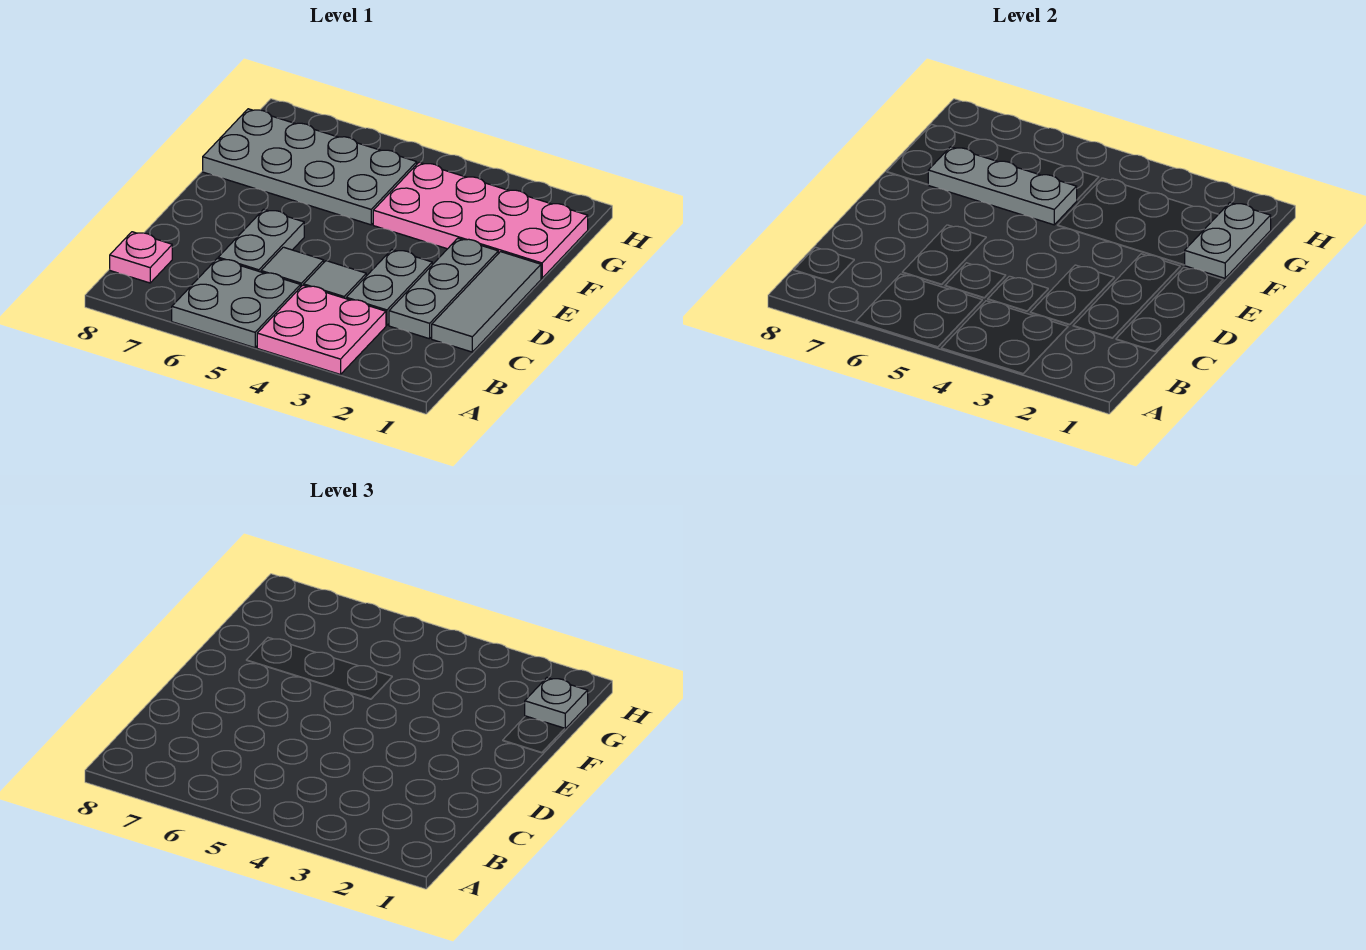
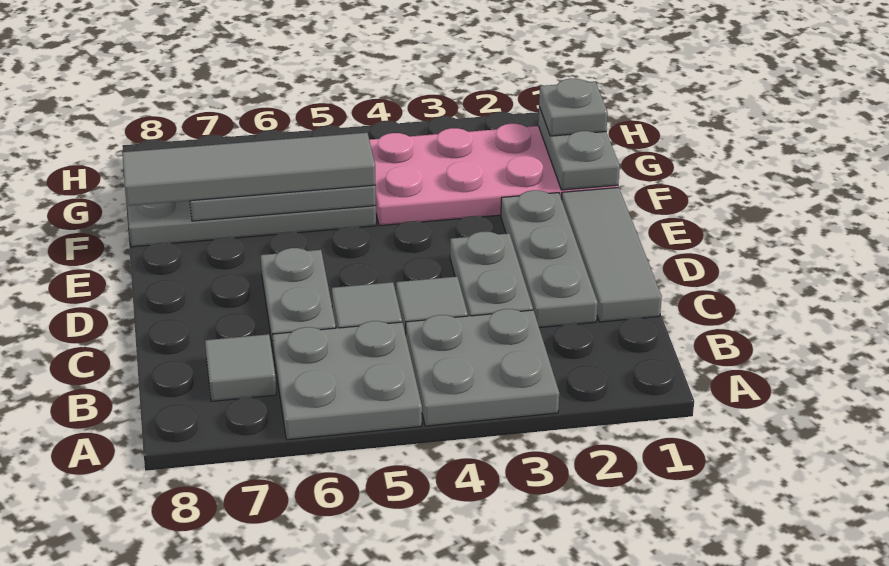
pink 2x2 plate [257,285,386,375] -> grey 2x2 plate [406,309,559,426]
none -> grey 1x1 tile [205,334,276,401]
pink 1x1 plate [110,232,172,283] -> none
none -> grey 1x4 tile [122,133,376,206]

